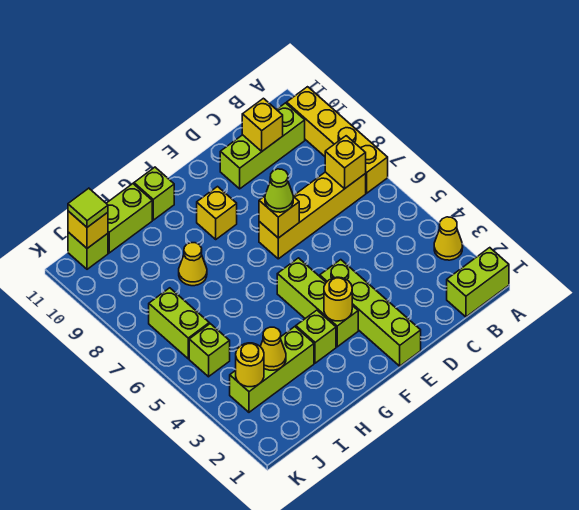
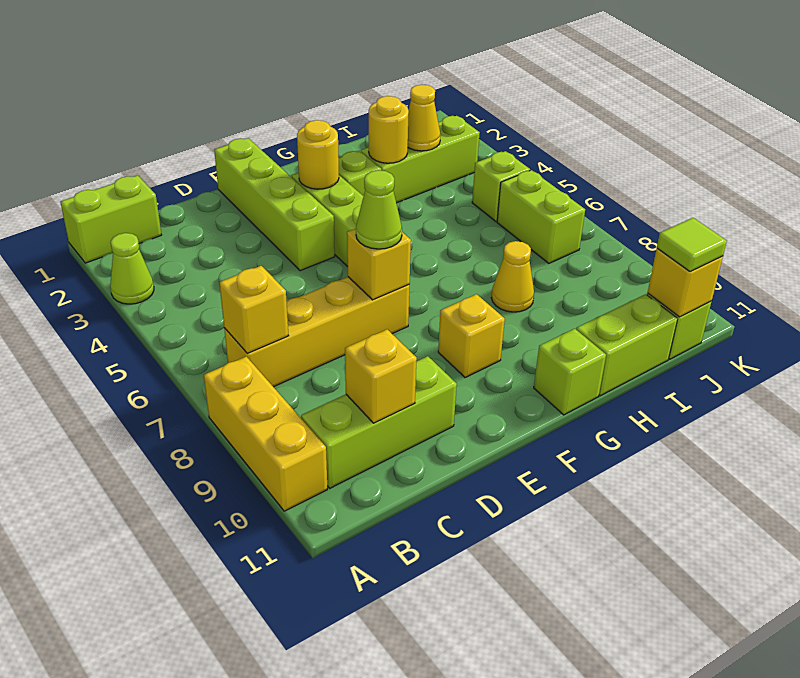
yellow 1x1 cone [434,217,463,260] -> lime 1x1 cone [110,233,154,304]
yellow 1x4 brick [287,87,388,193] -> yellow 1x3 brick [204,356,327,511]
yellow 1x1 round brick [236,343,264,387] -> yellow 1x1 round brick moved to [369,96,409,163]

